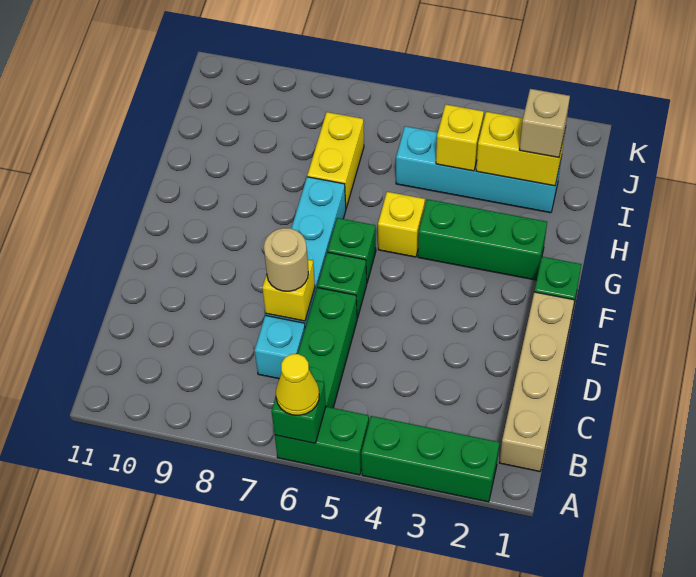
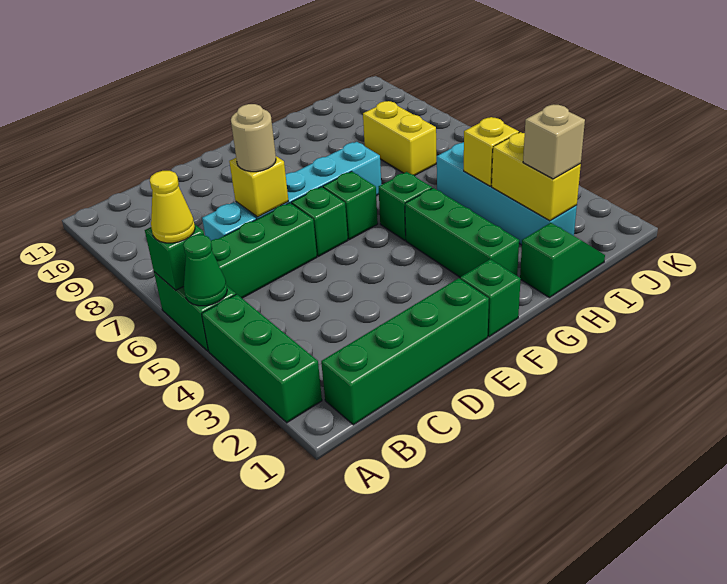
none -> green 1x1 cone [183,235,227,306]
tan 1x4 brick [500,292,574,471] -> green 1x4 brick [321,278,489,425]
yellow 1x1 brick [378,192,425,257] -> green 1x1 brick [379,172,432,240]
none -> green 1x2 slope [520,223,605,297]
yellow 1x2 brick [307,112,364,208] -> yellow 1x2 brick turned to [363,101,436,176]

